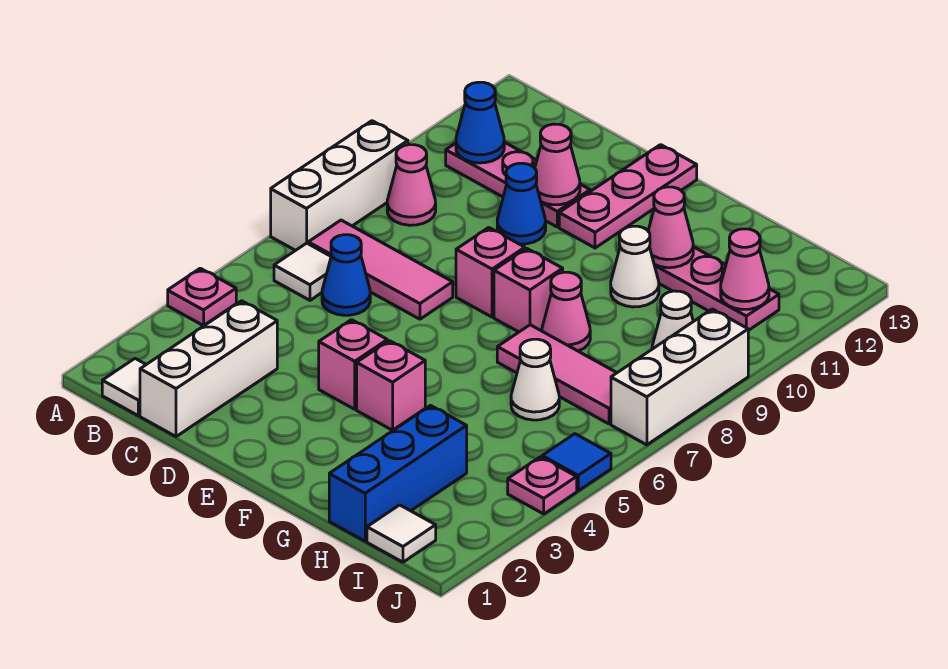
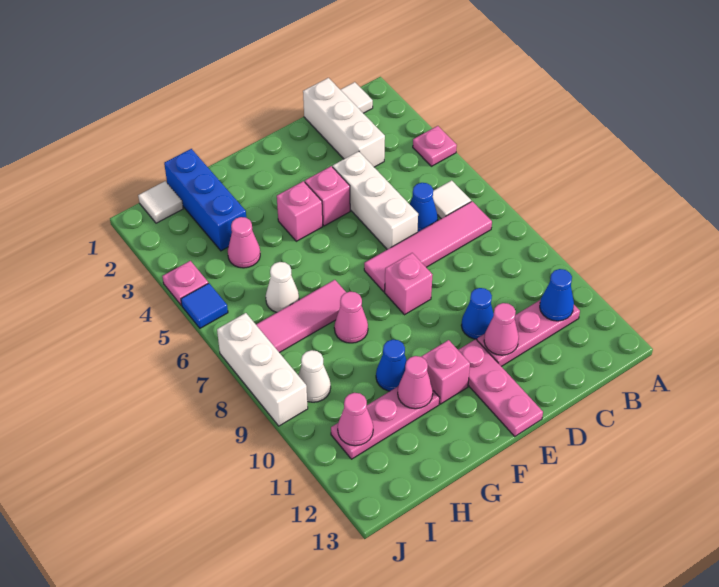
white 1x3 brick [271,121,408,251] -> white 1x3 brick moved to [333,151,418,249]
pink 1x3 tile [308,220,453,319] -> pink 1x4 tile [364,201,492,292]
pink 1x1 cone [387,145,436,225] -> pink 1x1 cone moved to [228,217,260,268]
pink 1x1 brick [494,248,563,332] -> pink 1x1 brick moved to [421,340,470,404]
white 1x1 cone [611,226,659,307] -> blue 1x1 cone [376,340,407,391]

